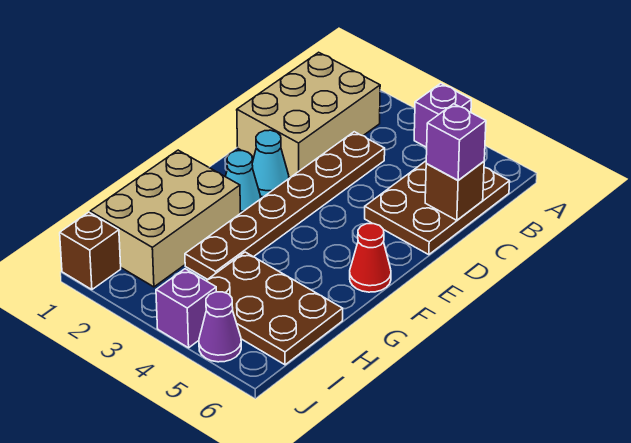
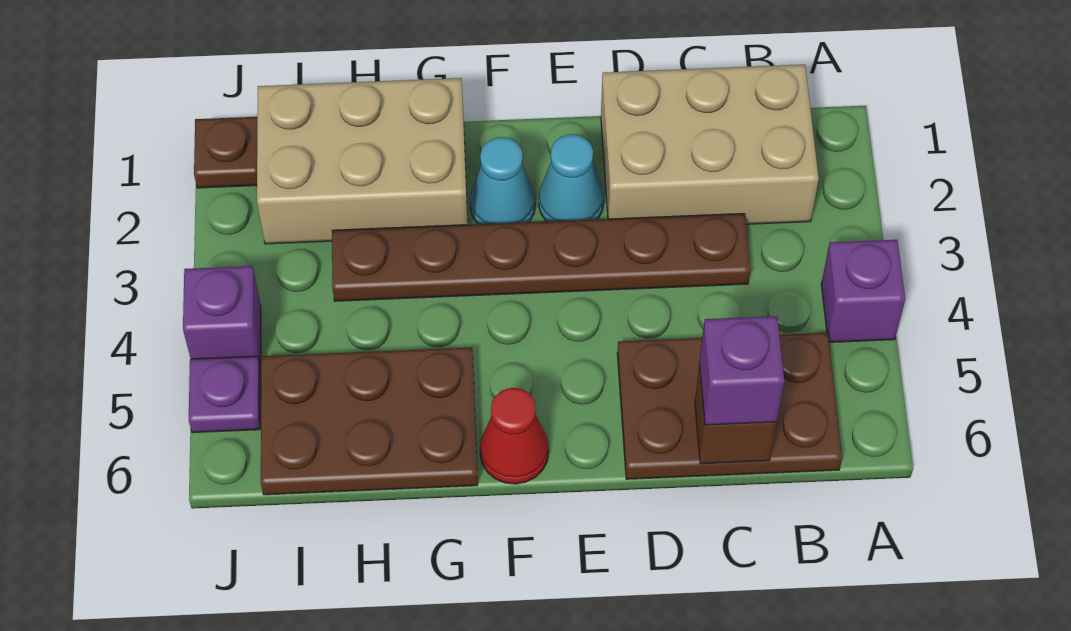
brown 2x3 plate [206,252,343,365] -> brown 2x3 plate turned to [261,347,478,495]
brown 1x1 brick [60,212,121,290] -> brown 1x1 plate [194,117,257,188]
purple 1x1 cone [199,292,241,362] -> purple 1x1 plate [189,356,261,433]

